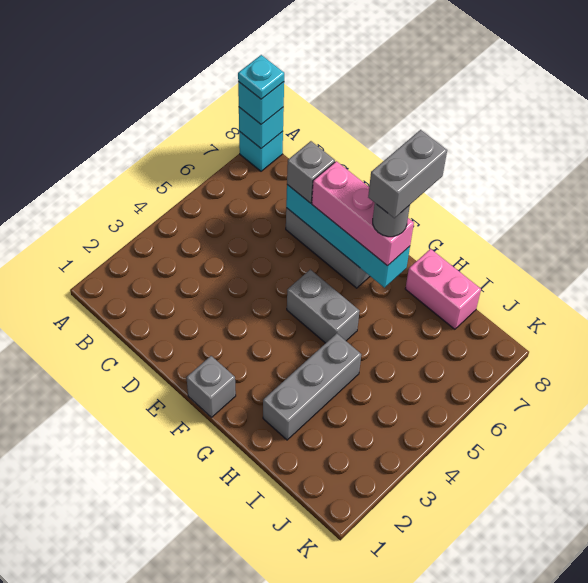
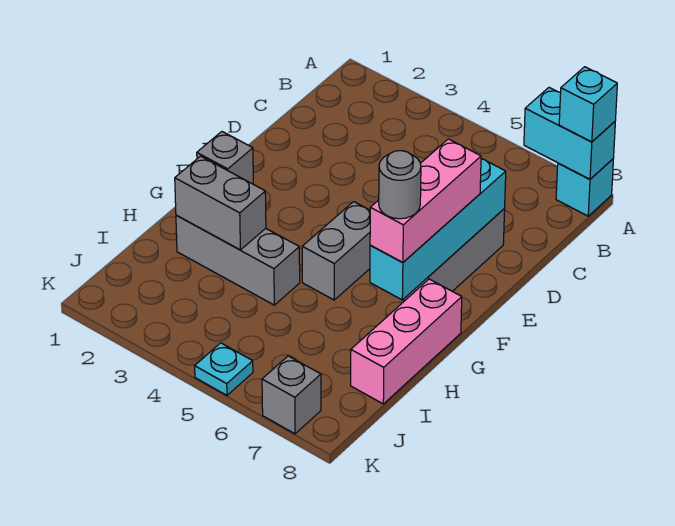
cyan 1x1 brick [239,107,284,148] -> cyan 1x2 brick [524,88,615,179]
cyan 1x1 plate [238,55,284,99] -> cyan 1x1 plate moved to [195,343,253,395]
grey 1x1 brick [287,141,335,203] -> grey 1x1 brick moved to [262,356,321,434]
grey 1x2 brick [368,130,447,218] -> grey 1x2 brick moved to [175,156,266,250]
pink 1x2 brick [405,249,481,329] -> pink 1x3 brick [351,279,462,404]

